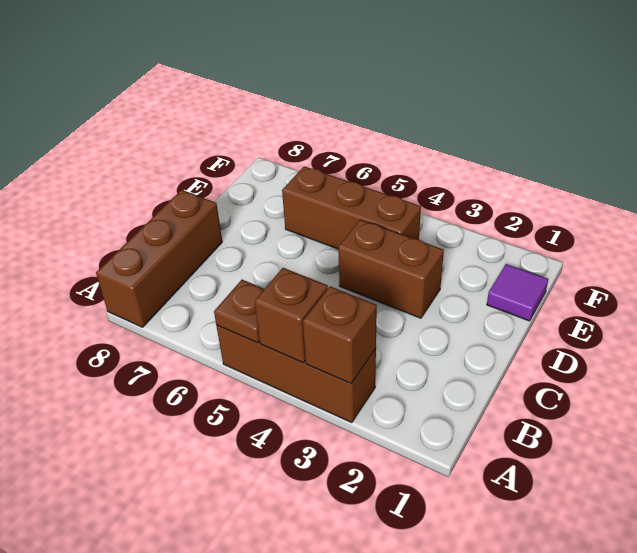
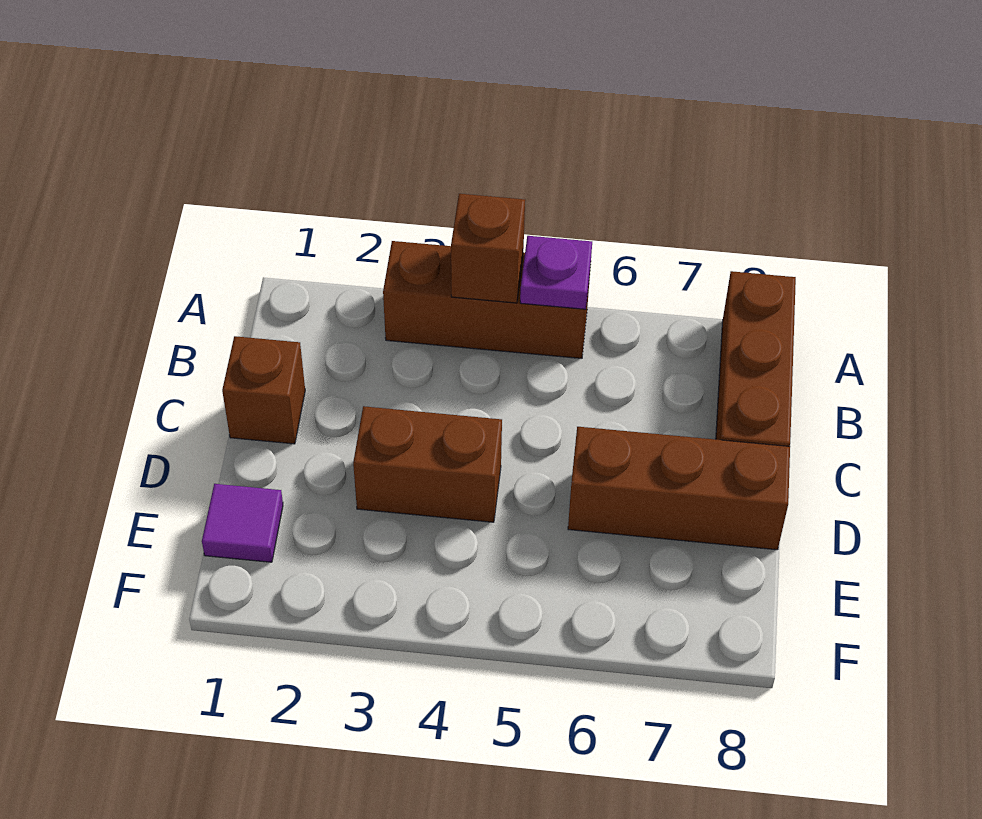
brown 1x1 brick [303,286,377,383] -> brown 1x1 brick moved to [222,336,305,444]
brown 1x1 plate [214,280,264,343] -> purple 1x1 plate [520,236,592,309]
brown 1x3 brick [282,166,421,249] -> brown 1x3 brick moved to [568,427,790,550]

